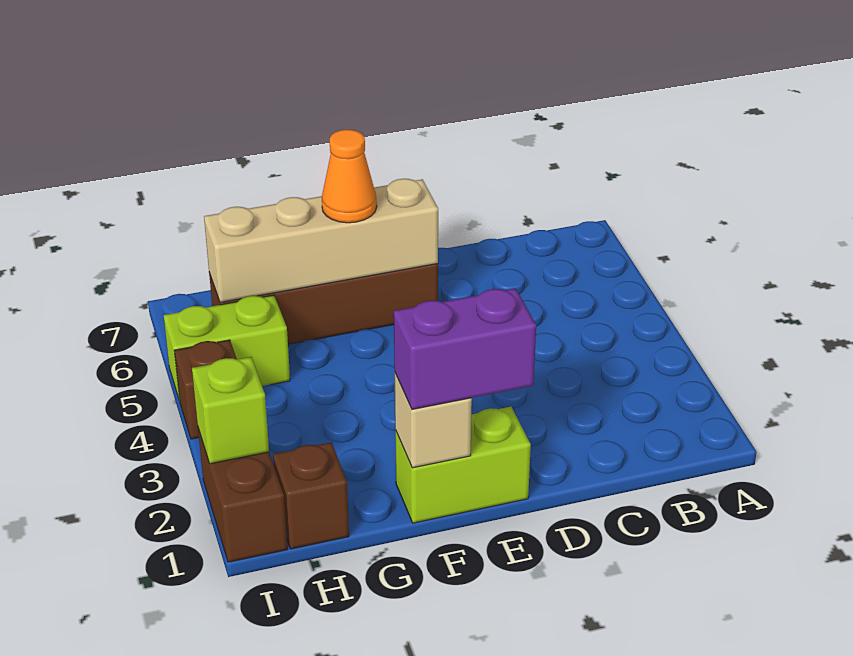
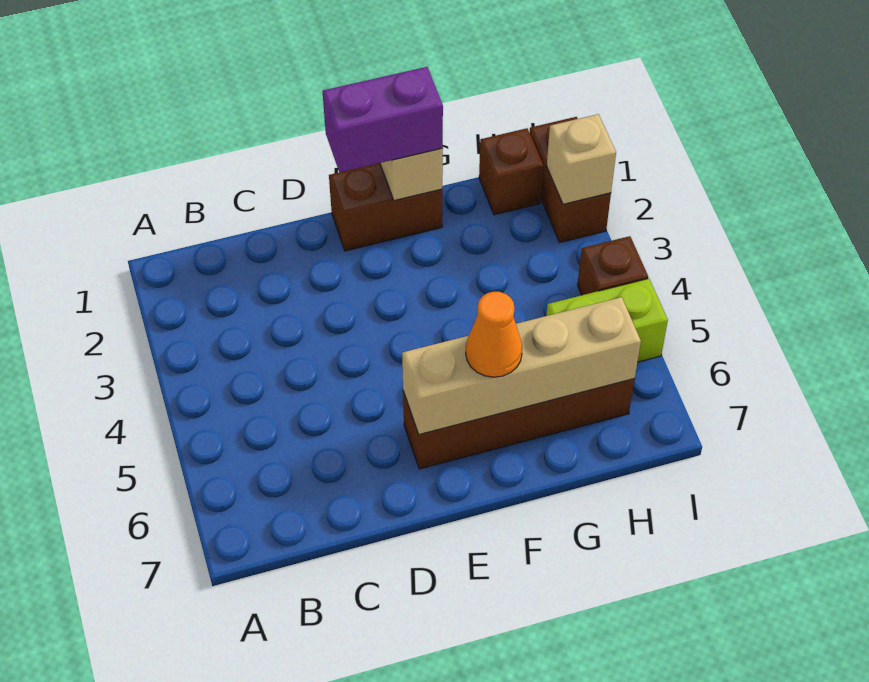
lime 1x2 brick [395,407,531,523] -> brown 1x2 brick [329,163,442,251]
lime 1x1 brick [192,357,269,464] -> tan 1x1 brick [547,114,616,204]

